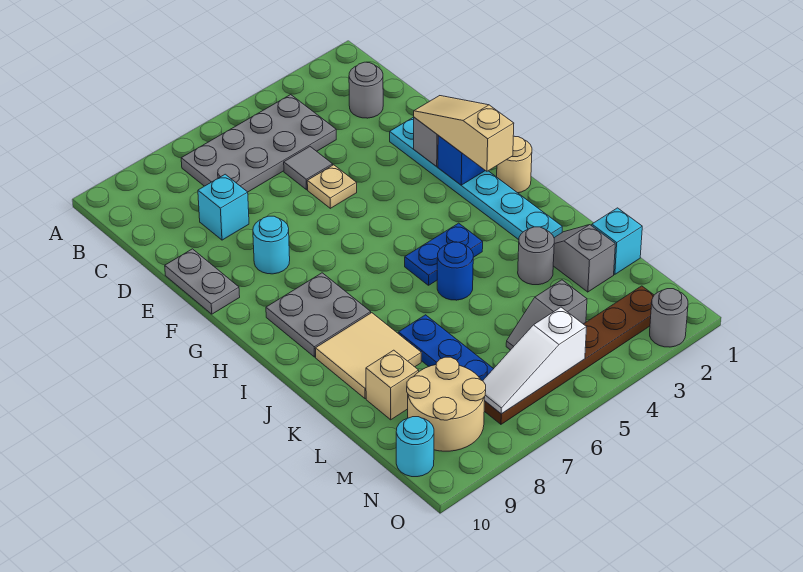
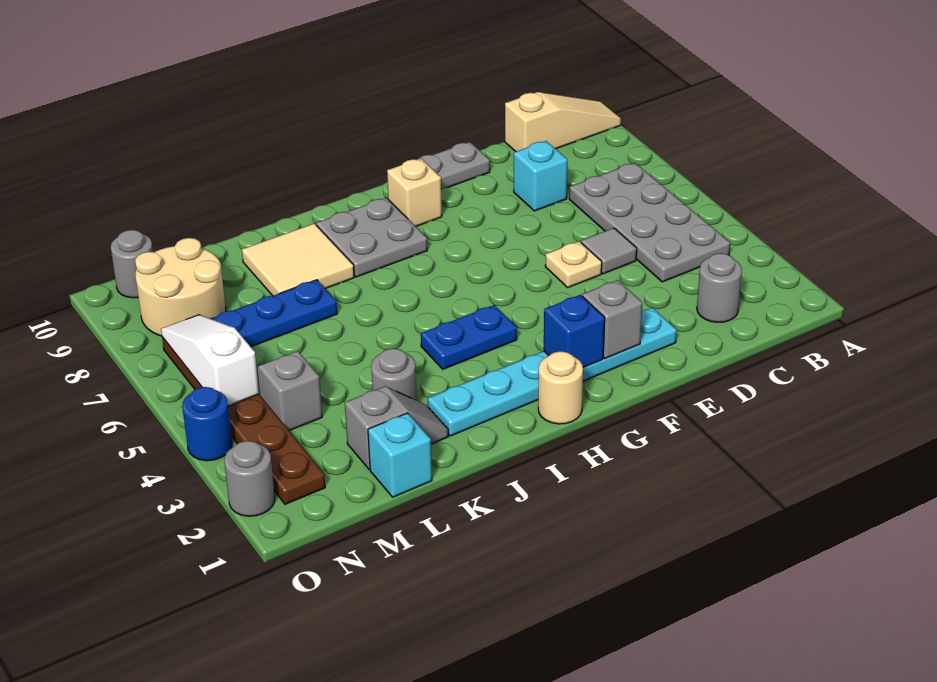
tan 1x3 slope [414,96,514,171] -> tan 1x3 slope moved to [505,92,621,152]
cyan 1x1 round brick [253,216,290,274] -> none
blue 1x2 plate [405,223,483,285] -> blue 1x2 plate turned to [421,305,517,369]
blue 1x1 round brick [437,242,473,300] -> blue 1x1 round brick moved to [182,387,232,461]
tan 1x1 brick [366,350,419,420] -> tan 1x1 brick moved to [387,158,442,226]
cyan 1x1 round brick [396,417,434,477] -> grey 1x1 round brick [111,230,153,298]

